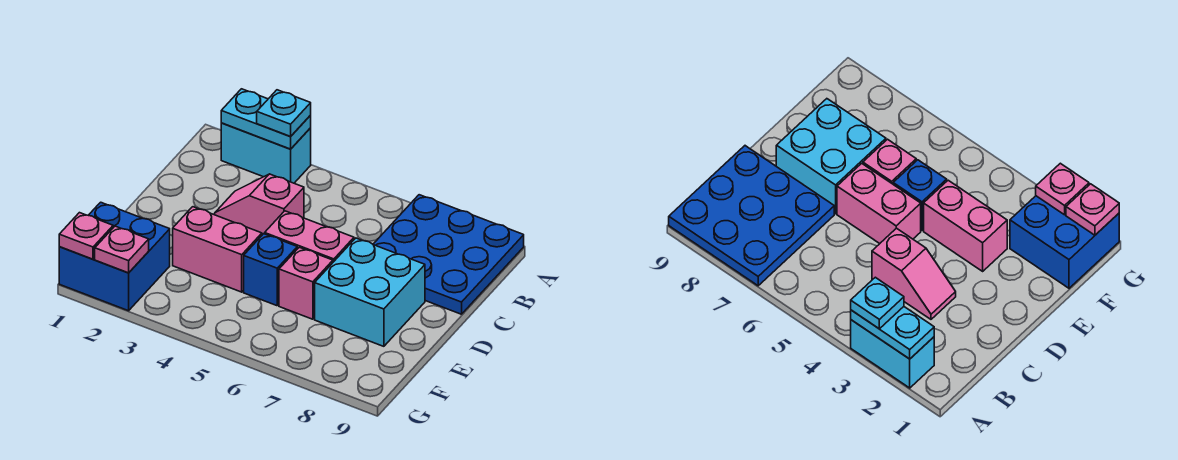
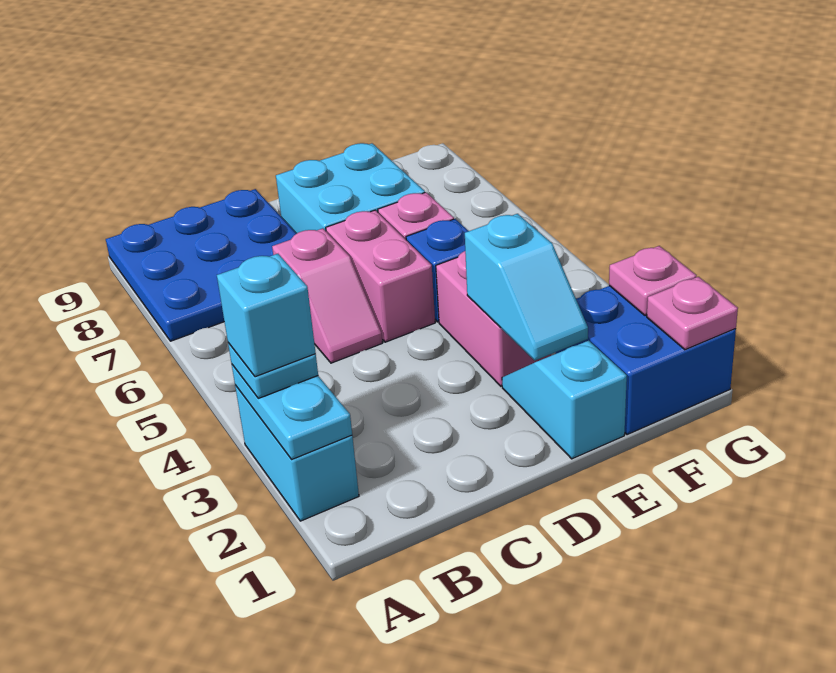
none -> cyan 1x1 brick [217,254,316,377]
pink 1x2 slope [215,174,304,235] -> pink 1x2 slope moved to [272,228,382,363]
none -> cyan 1x2 slope [502,341,627,459]
none -> cyan 1x2 slope [465,214,588,360]

